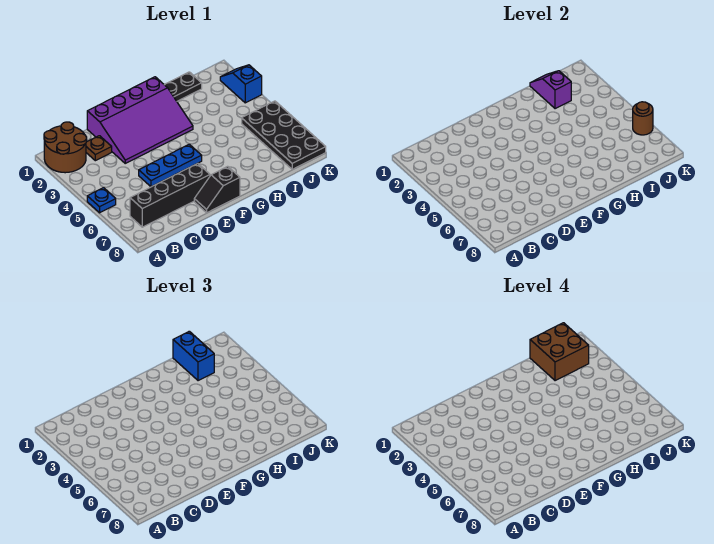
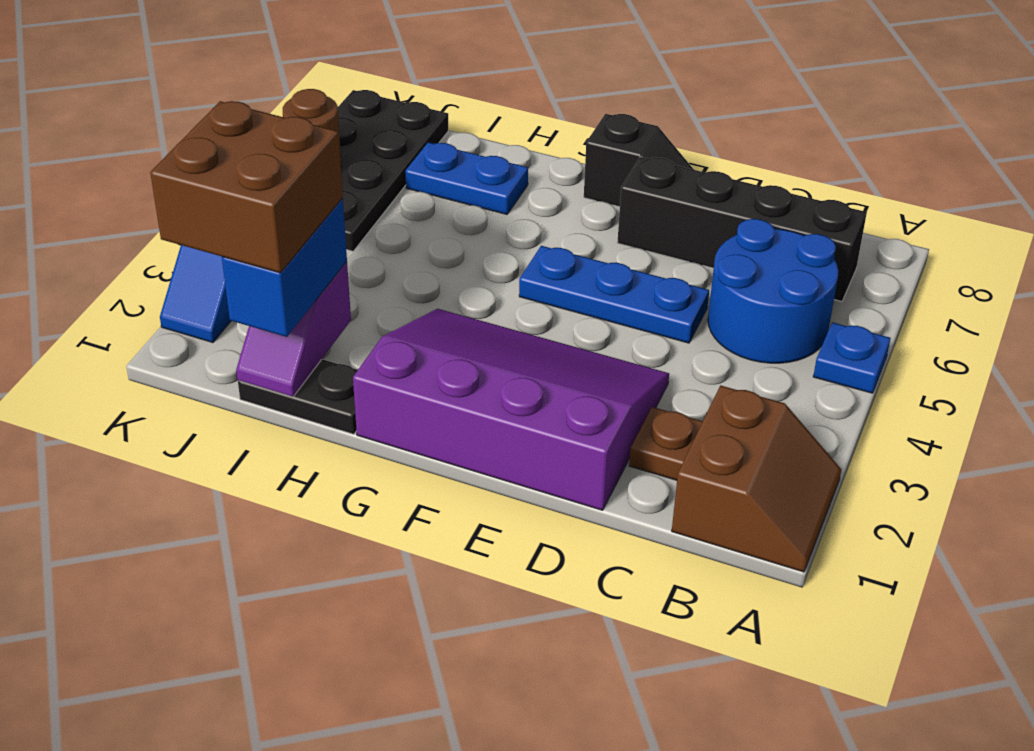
brown 2x2 round brick [44,122,87,173] -> brown 2x2 slope [672,385,842,572]
none -> blue 2x2 round brick [708,219,838,363]
none -> blue 1x2 plate [405,142,528,214]

